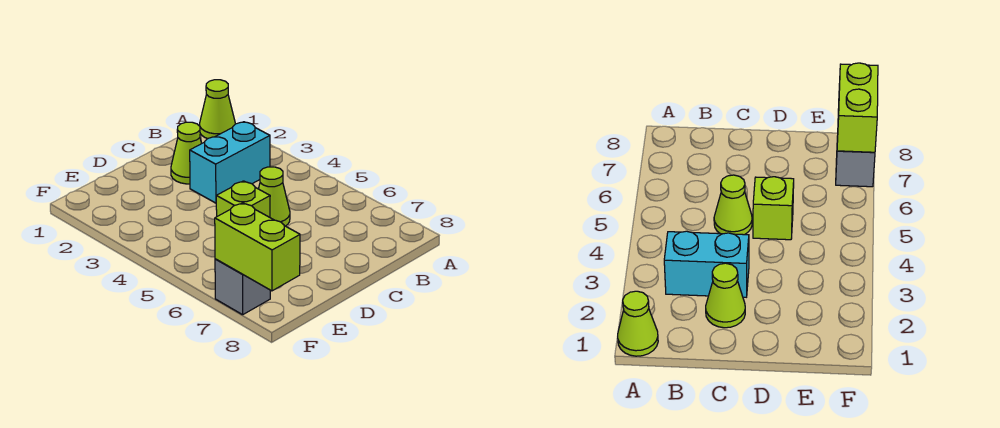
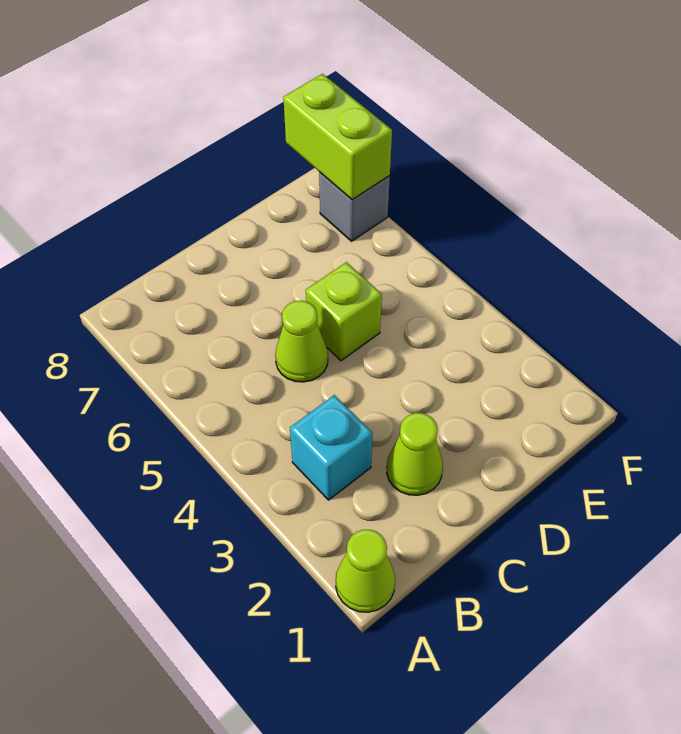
cyan 1x2 brick [190,122,270,203] -> cyan 1x1 brick [290,395,373,500]

